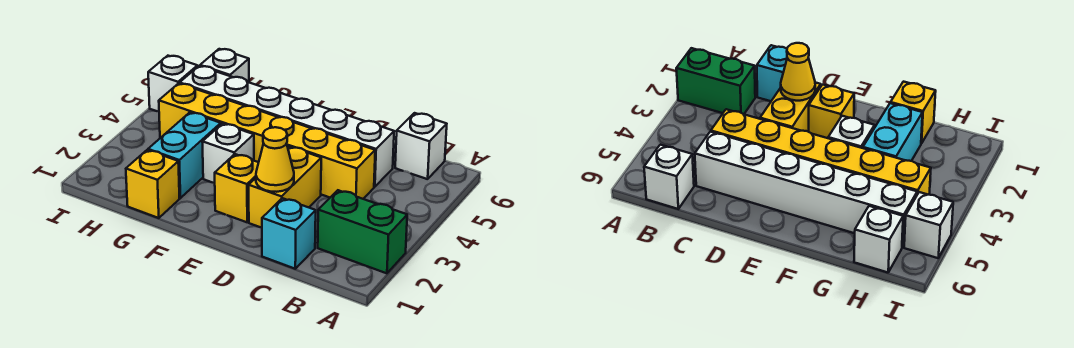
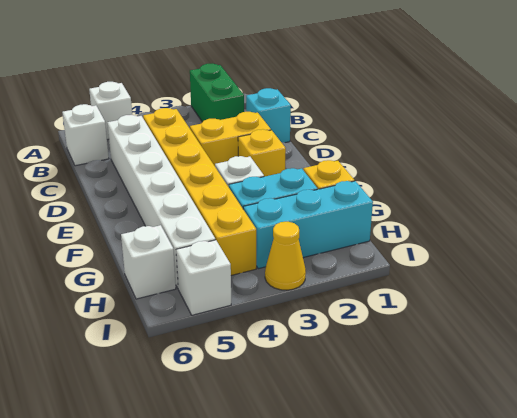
none -> white 1x1 brick [89,82,132,140]
yellow 1x1 cone [256,127,294,192] -> yellow 1x1 cone moved to [265,222,306,290]
none -> cyan 1x3 brick [243,181,373,269]

